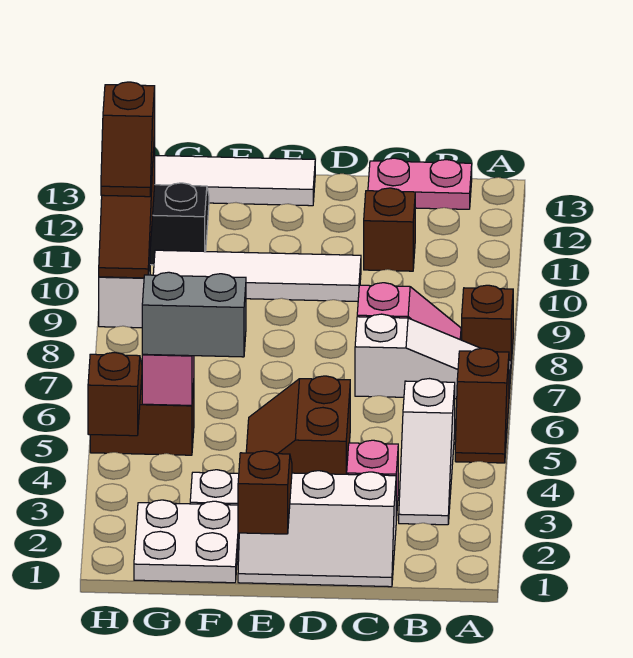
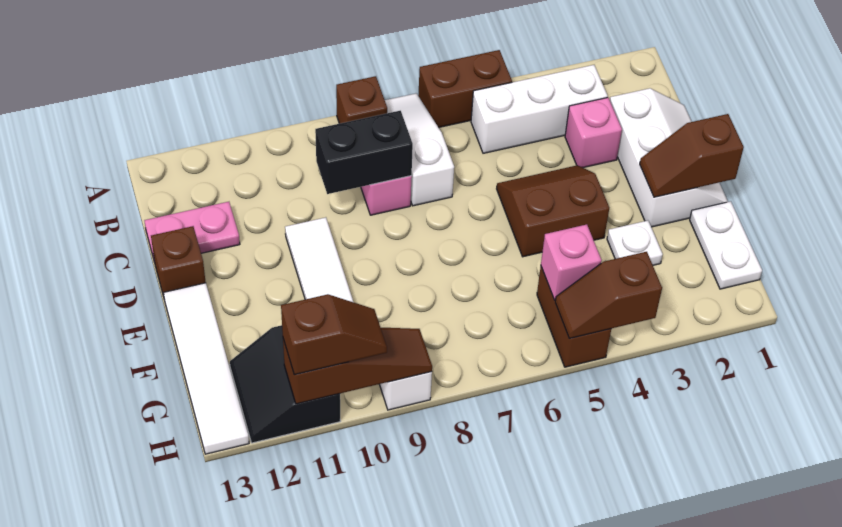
brown 1x2 slope [455,348,509,463] -> brown 1x2 brick [418,50,512,128]
white 1x3 slope [399,379,455,525] -> white 1x3 brick [471,65,608,153]
pink 1x2 plate [368,158,472,209] -> pink 1x2 plate turned to [144,202,240,262]
none -> black 1x2 brick [315,111,413,194]
brown 1x1 brick [364,188,415,271] -> brown 1x1 brick moved to [151,226,206,297]
brown 2x2 slope [246,376,350,474] -> brown 2x2 slope turned to [497,165,609,257]
white 2x2 plate [134,500,239,583] -> white 1x2 plate [690,201,762,289]
grey 1x2 brick [142,272,246,357] -> none

